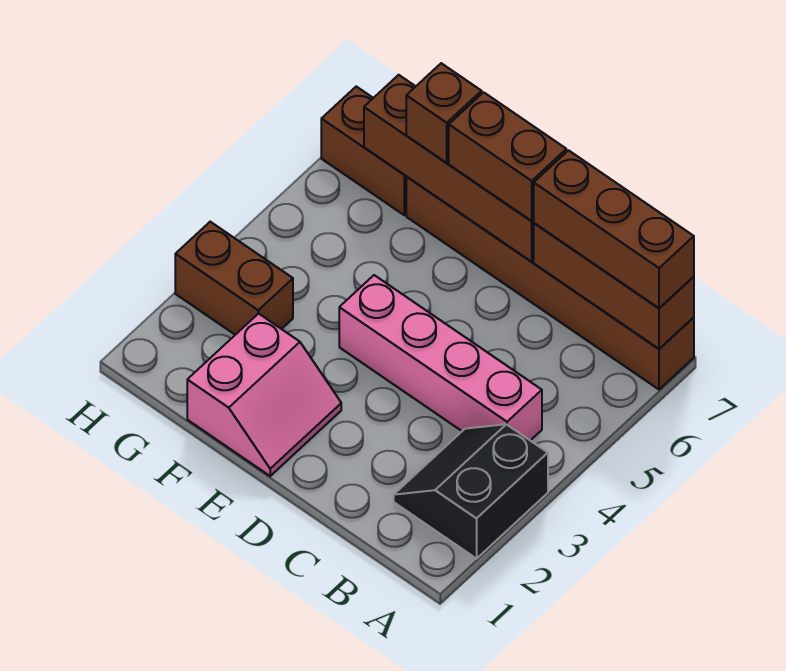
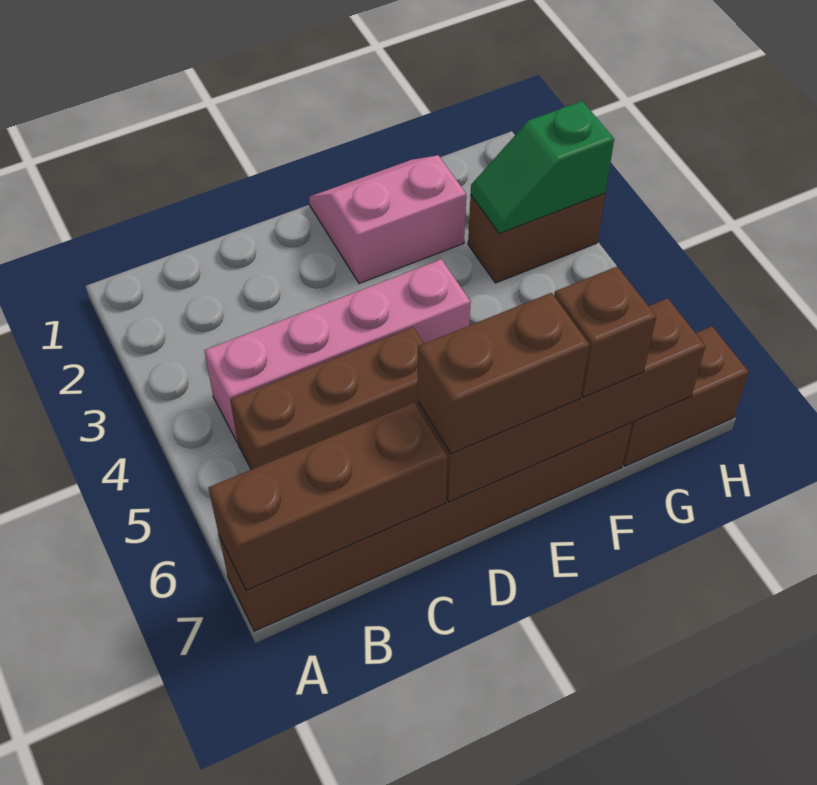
black 2x2 slope [394,424,548,559] -> none
brown 1x3 brick [534,150,694,308] -> brown 1x3 brick moved to [230,327,424,470]
pink 2x2 slope [187,313,341,476] -> pink 2x2 slope turned to [309,155,466,283]
none -> green 1x2 slope [471,101,614,234]

